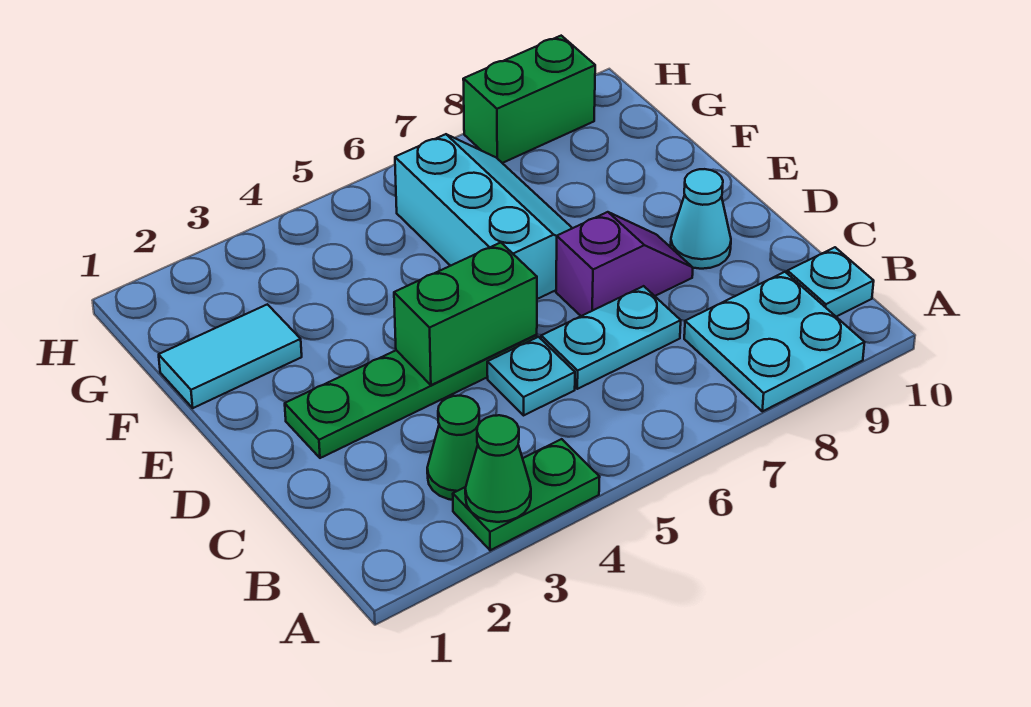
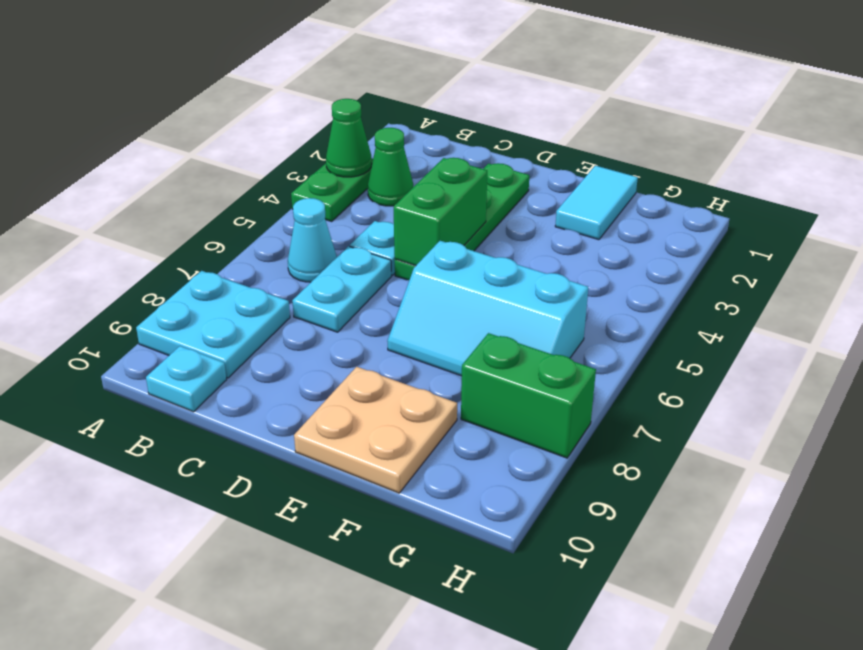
purple 1x2 slope [556,212,693,316] -> none
cyan 1x1 cone [671,169,731,269] -> cyan 1x1 cone moved to [288,198,337,282]
none -> tan 2x2 plate [294,367,457,493]
green 1x2 brick [463,36,595,163] -> green 1x2 brick turned to [461,333,596,458]

